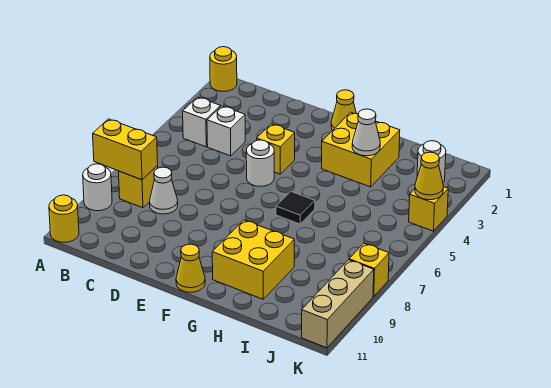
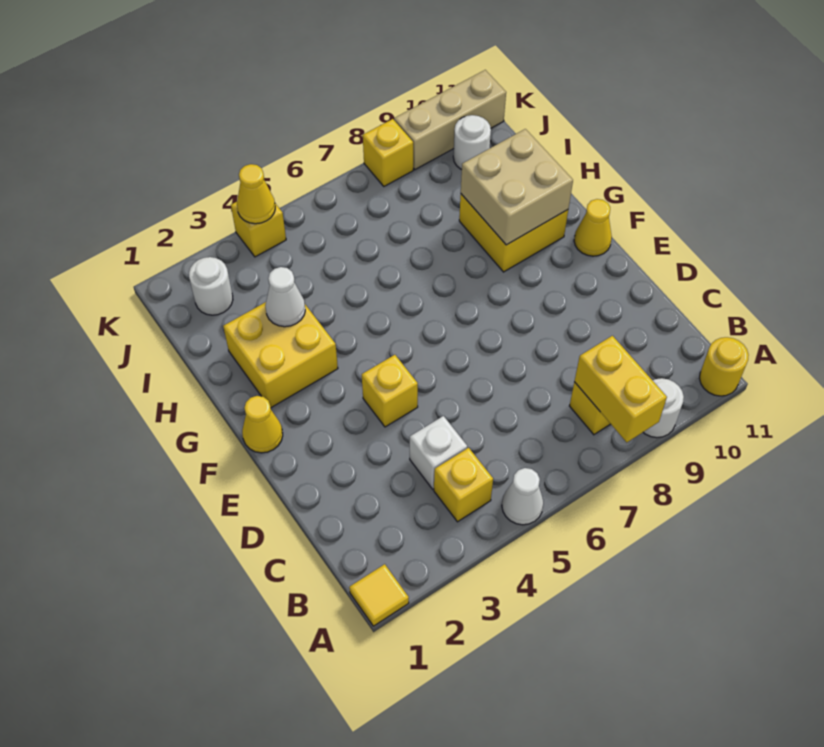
yellow 1x1 round brick [210,47,237,91] -> yellow 1x1 tile [349,564,409,626]
white 1x1 brick [183,97,221,147] -> yellow 1x1 brick [434,448,493,522]
white 1x1 cone [150,167,178,214] -> white 1x1 cone moved to [502,468,543,525]
white 1x1 round brick [246,140,274,186] -> white 1x1 round brick moved to [453,115,491,170]
black 1x1 tile [276,192,315,224] -> none
none -> tan 2x2 brick [461,129,573,245]

